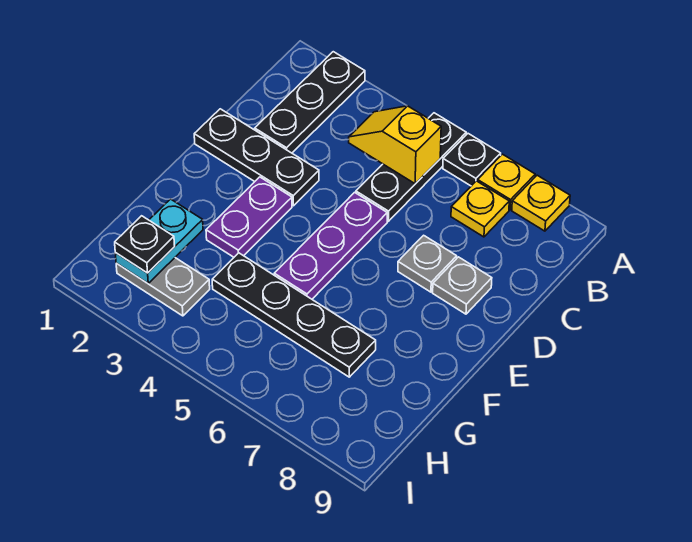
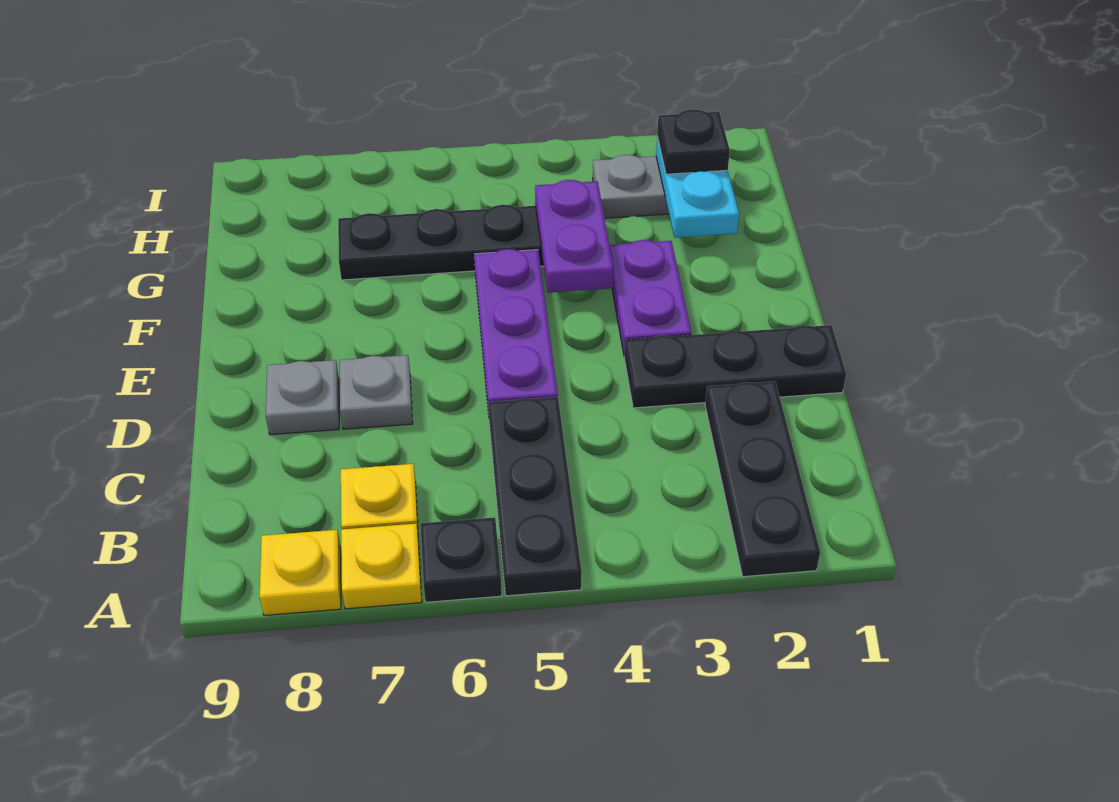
yellow 1x2 slope [349,106,441,184] -> none
none -> purple 1x2 plate [535,180,613,293]

